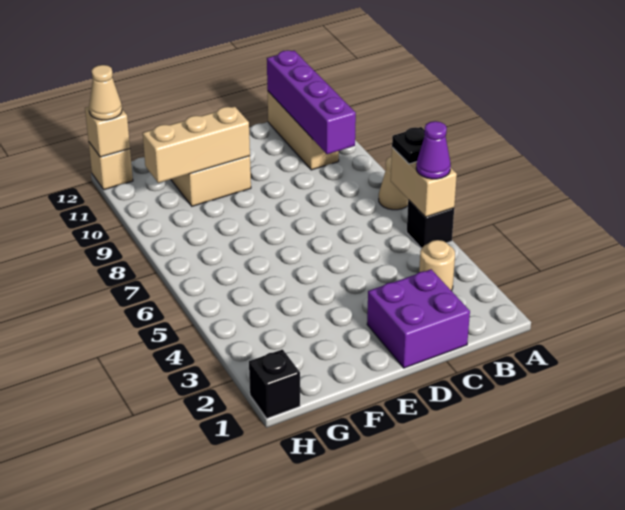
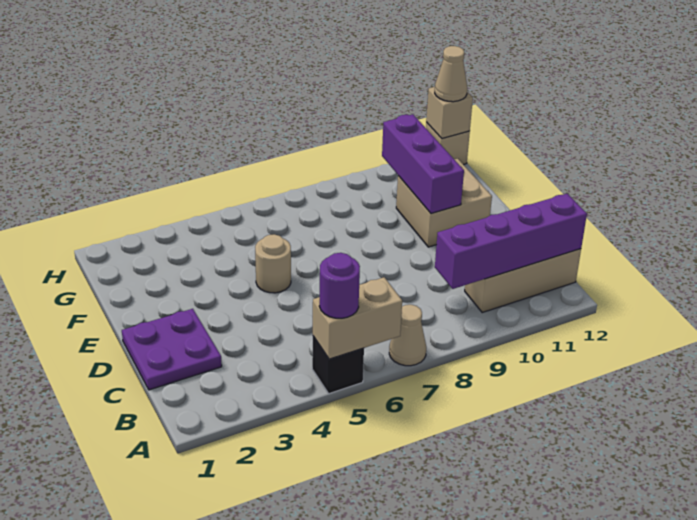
purple 1x1 cone [416,121,451,179] -> purple 1x1 round brick [319,253,360,318]
black 1x1 plate [392,127,425,164] -> none
tan 1x1 round brick [419,240,455,291] -> tan 1x1 round brick moved to [255,234,291,293]
purple 2x2 brick [367,269,470,368] -> purple 2x2 plate [122,309,222,390]
tan 1x3 brick [143,106,250,183] -> purple 1x3 brick [382,114,464,214]
black 1x1 brick [249,349,300,418] -> none

